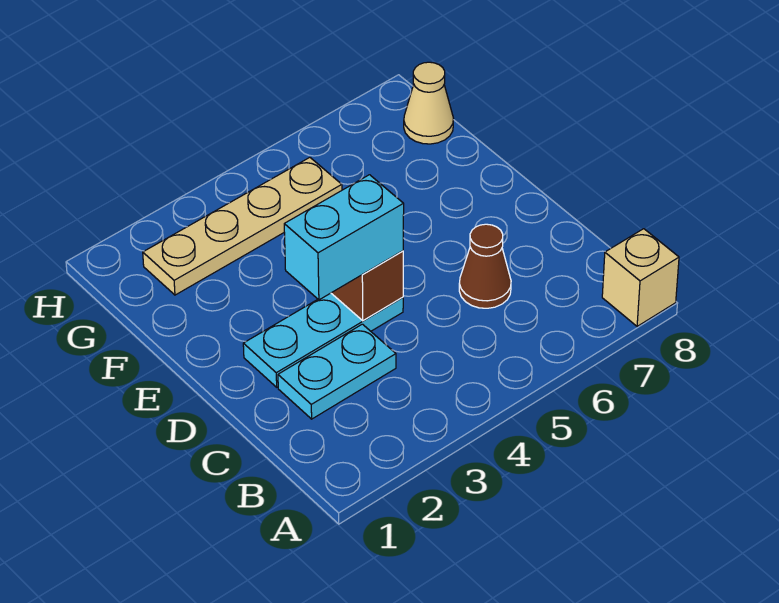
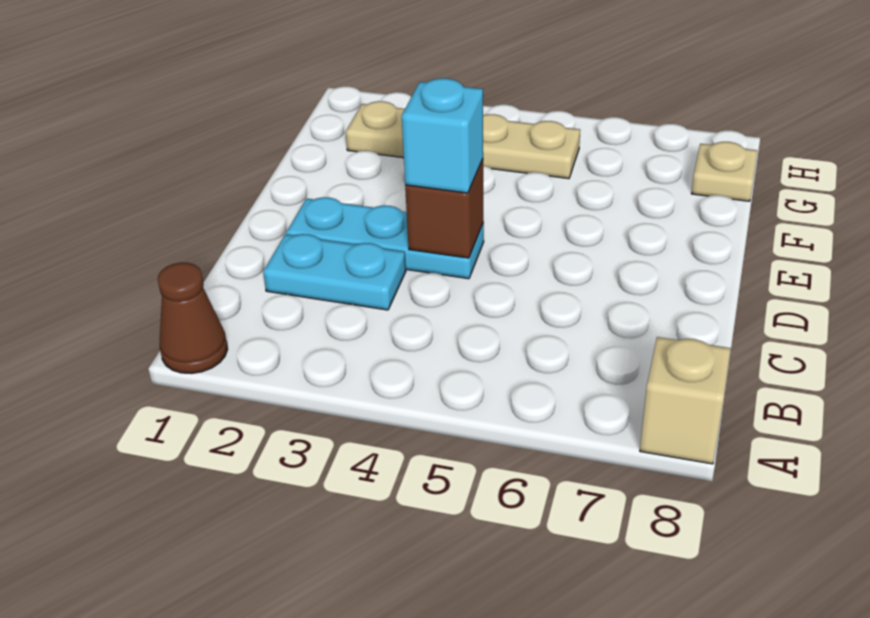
brown 1x1 cone [459,224,511,308] -> brown 1x1 cone moved to [158,263,228,374]
cyan 1x2 brick [284,175,404,300] -> cyan 1x1 brick [402,78,483,193]
tan 1x1 cone [404,62,453,144] -> tan 1x1 plate [691,142,757,201]

